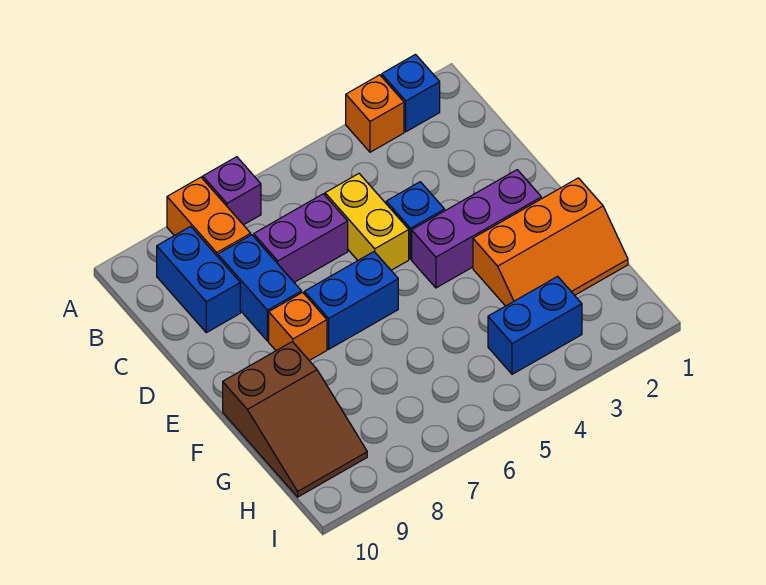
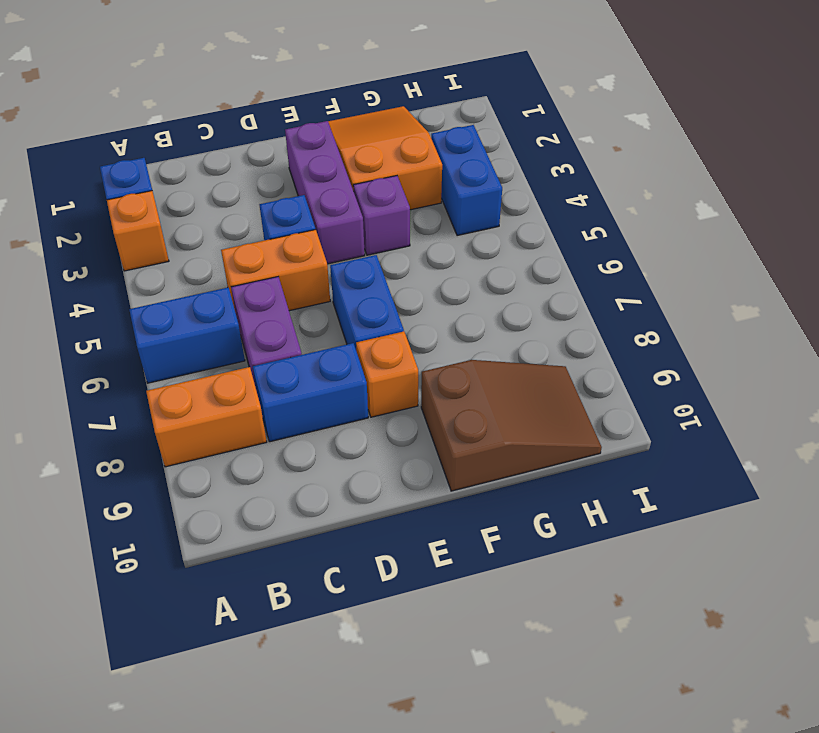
purple 1x1 brick [203,157,261,225] -> purple 1x1 brick moved to [353,176,410,255]
blue 1x2 brick [157,226,240,333] -> blue 1x2 brick moved to [129,288,245,383]
yellow 1x2 brick [325,174,409,270] -> orange 1x2 brick [221,229,330,313]
orange 2x3 slope [473,178,628,306] -> orange 2x3 slope turned to [328,106,442,210]

